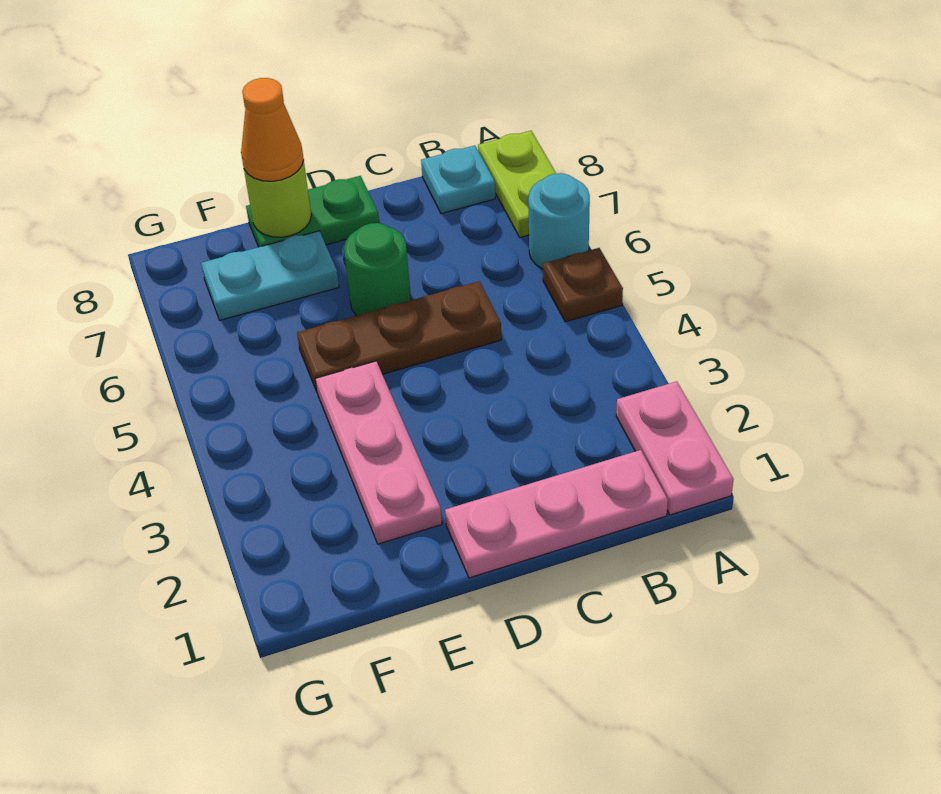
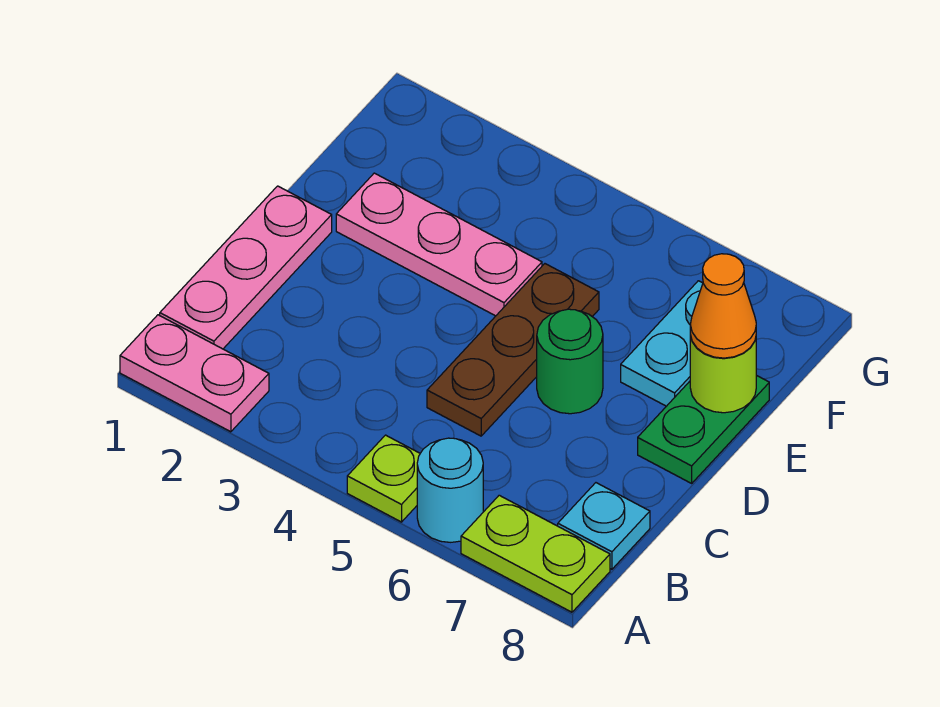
brown 1x1 plate [543,248,623,322] -> lime 1x1 plate [347,435,420,522]

